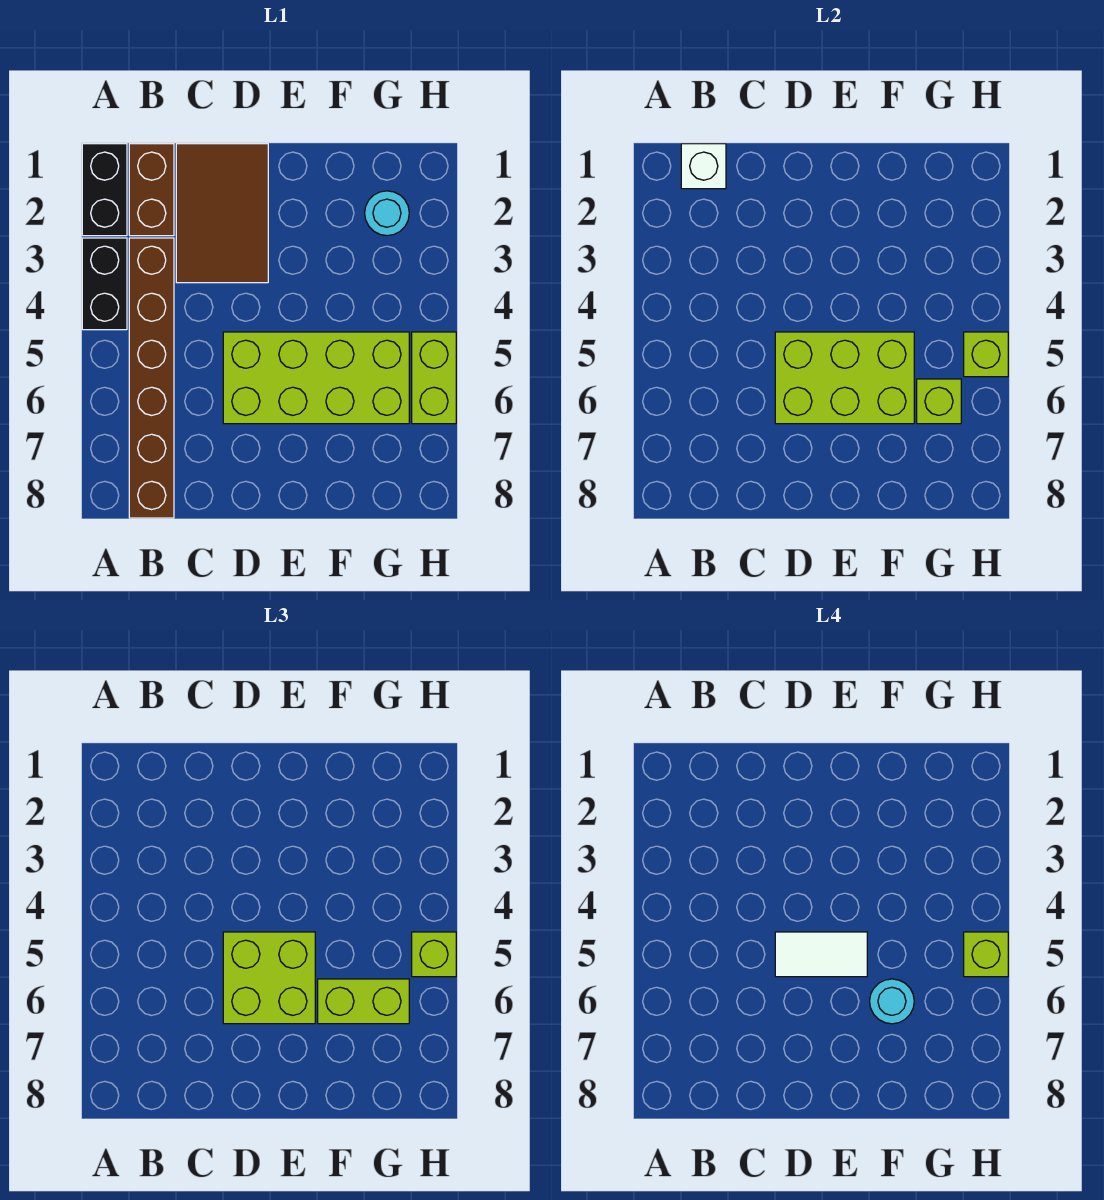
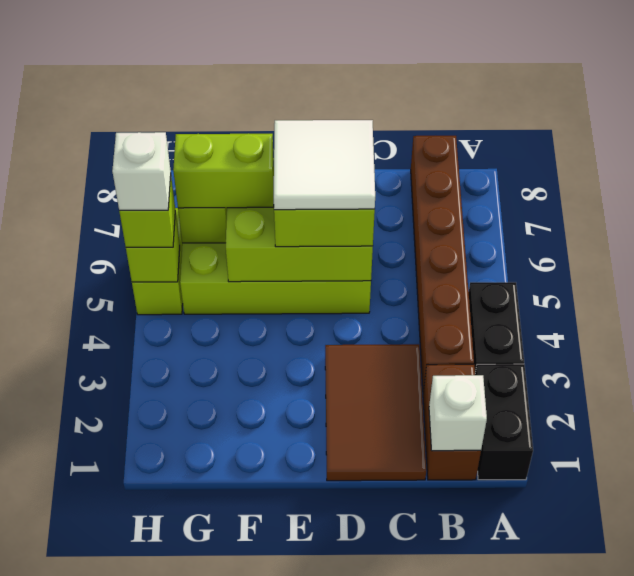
white 1x2 tile [775,932,867,977] -> white 2x2 tile [274,120,375,210]
cyan 1x1 round brick [870,979,914,1024] -> none
cyan 1x1 round brick [365,191,409,236] -> none
lime 1x1 brick [964,932,1008,977] -> white 1x1 brick [112,132,171,211]

